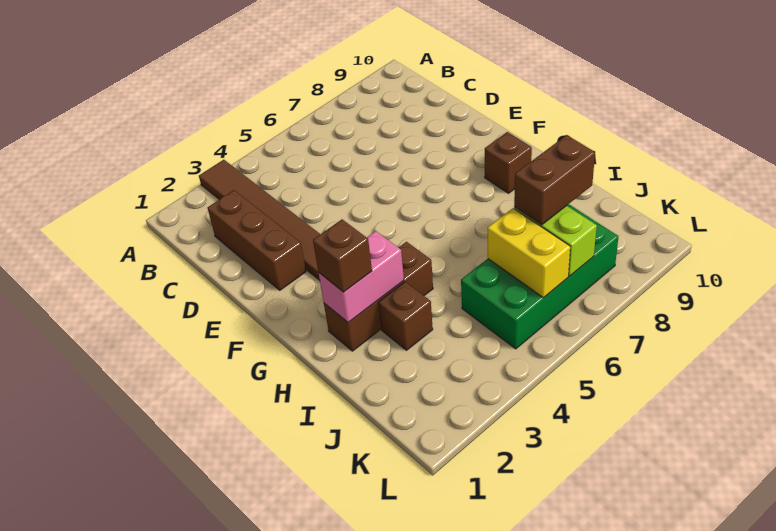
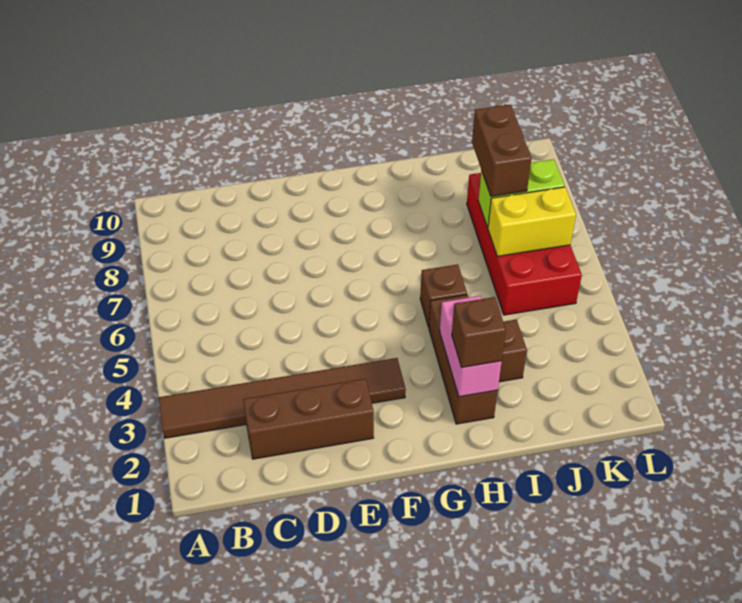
brown 1x1 brick [485,132,532,193] -> brown 1x1 brick moved to [420,264,467,327]
green 2x4 brick [461,204,618,349] -> red 2x4 brick [467,173,582,315]

